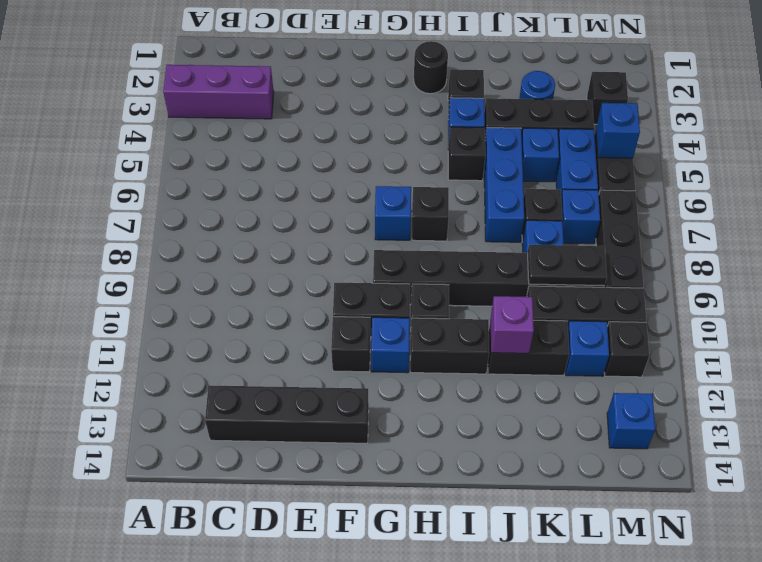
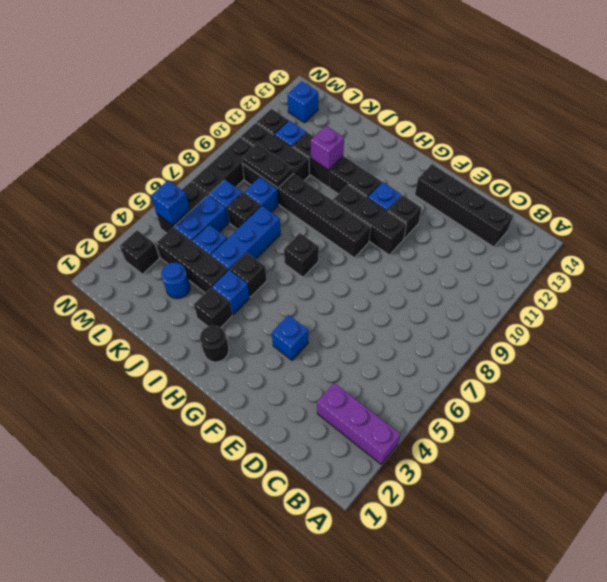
blue 1x1 brick [375,186,411,240] -> blue 1x1 brick moved to [272,315,308,360]

